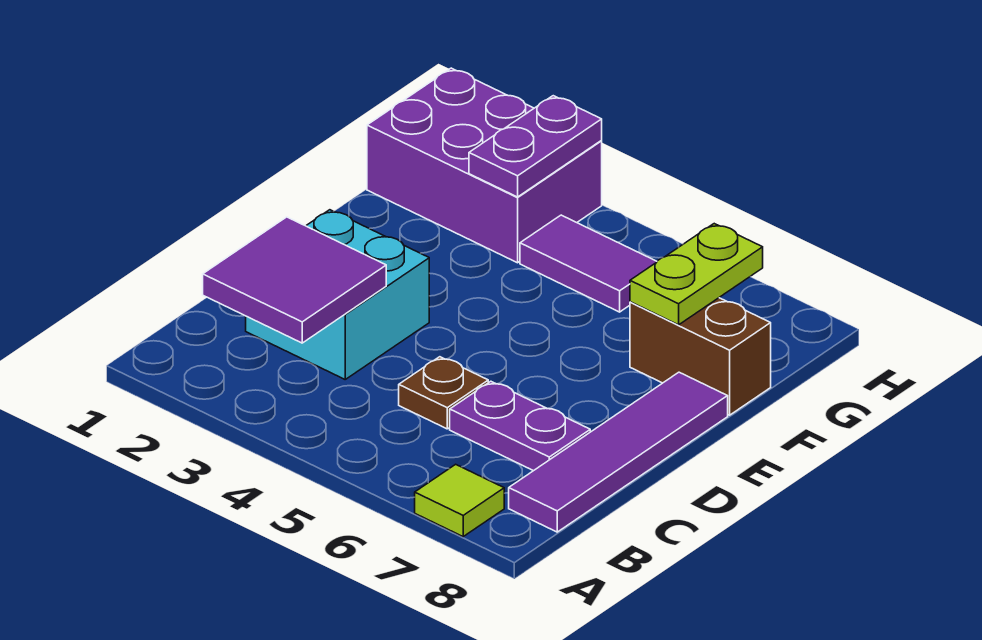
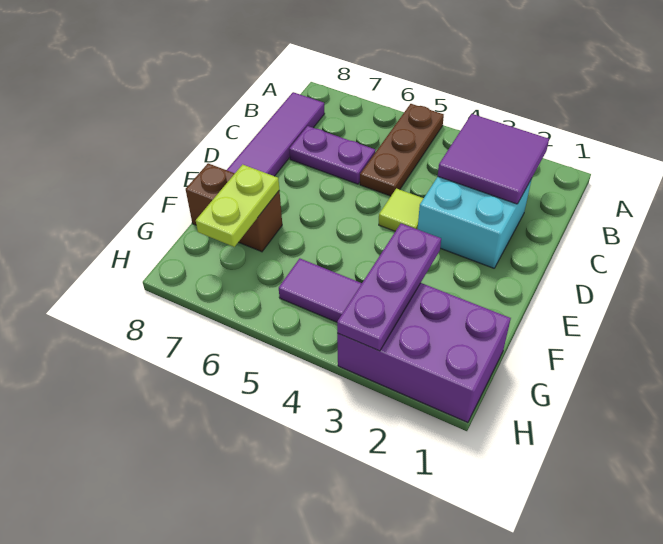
lime 1x1 tile [415,464,504,536] -> lime 1x1 tile moved to [379,188,424,231]
brown 1x1 plate [399,357,488,429] -> brown 1x3 plate [360,104,444,196]
purple 1x2 plate [469,96,602,197] -> purple 1x3 plate [337,224,441,351]

